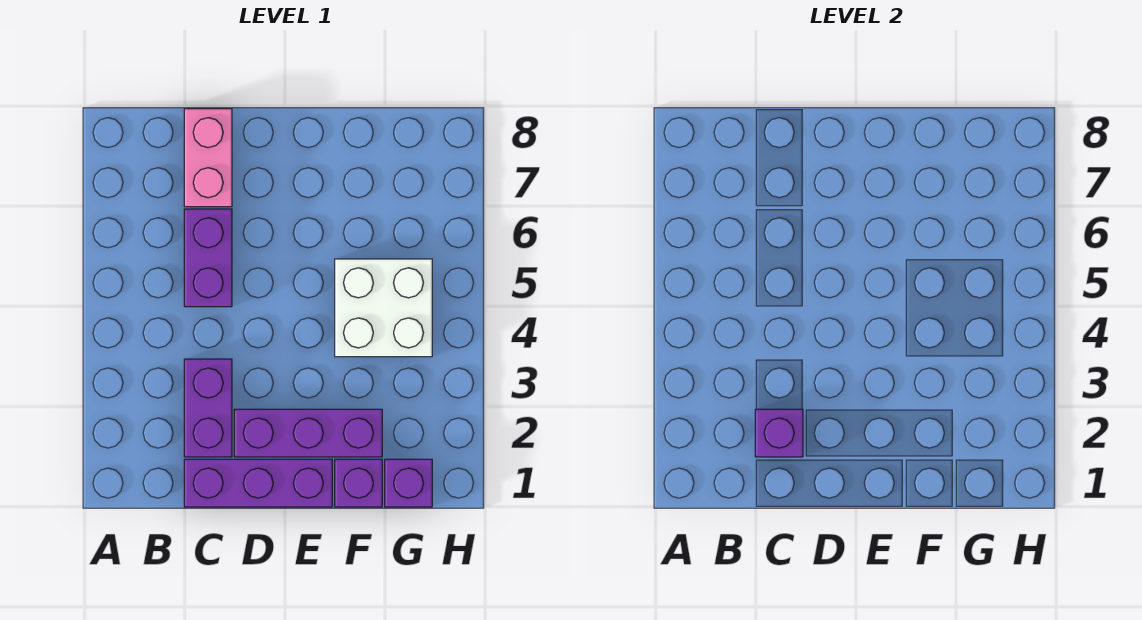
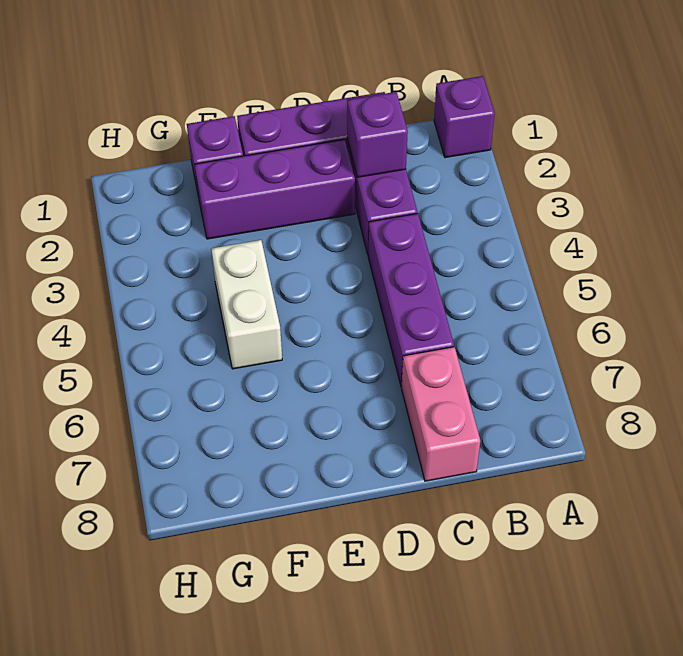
purple 1x2 brick [184,209,232,307] -> purple 1x3 brick [368,213,454,386]
white 2x2 brick [335,259,432,357] -> white 1x2 brick [211,240,282,369]
purple 1x1 brick [385,459,432,507] -> purple 1x1 brick moved to [434,76,495,158]

